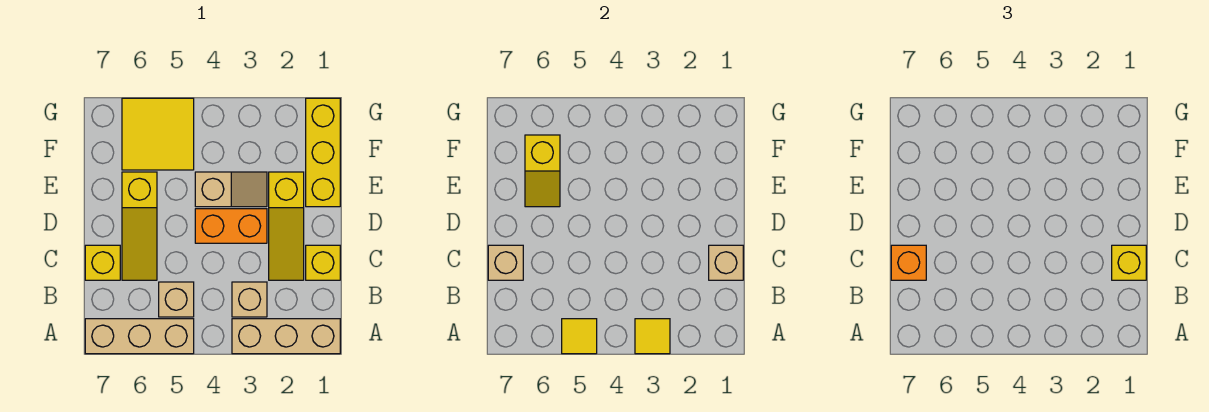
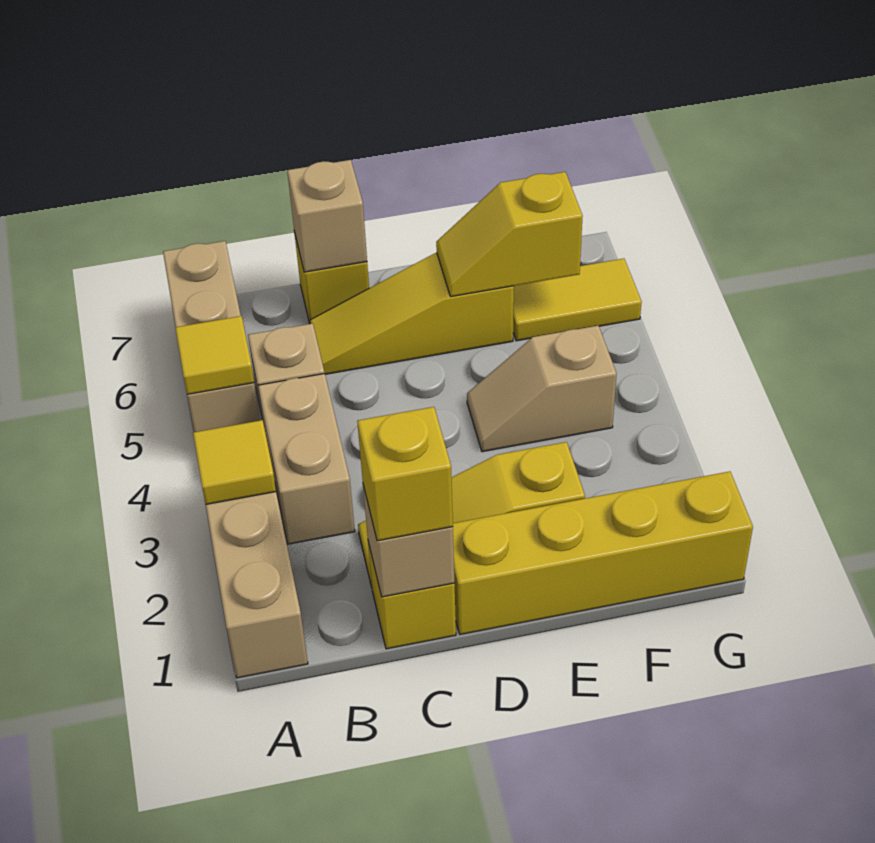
tan 1x1 brick [232,282,267,317] -> tan 1x2 brick [258,374,355,544]
orange 1x1 brick [891,245,926,280] -> none
orange 1x2 brick [195,209,267,243] -> none
yellow 1x3 brick [306,98,340,207] -> yellow 1x4 brick [453,472,753,634]
tan 1x2 slope [195,172,267,207] -> tan 1x2 slope turned to [467,326,617,452]
yellow 2x2 tile [122,98,194,170] -> yellow 1x2 tile [513,259,642,341]

